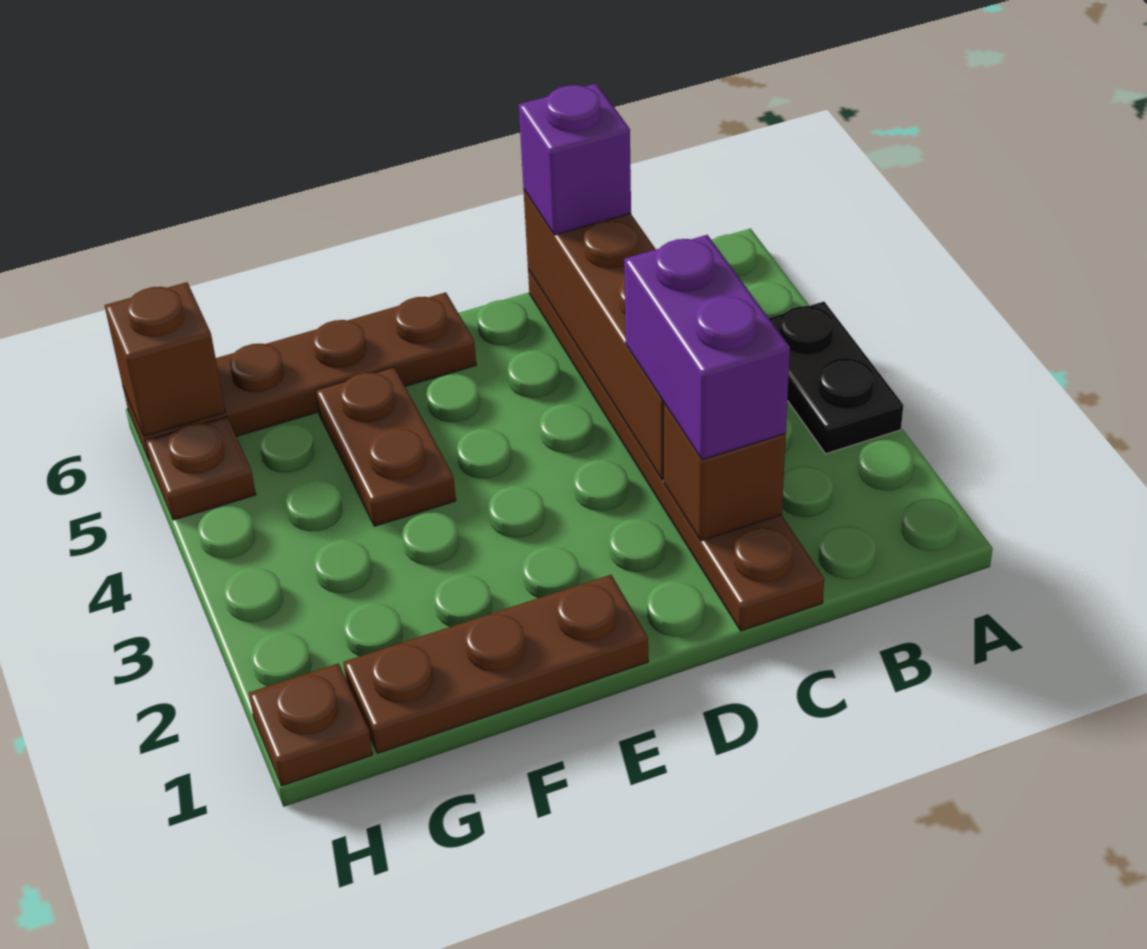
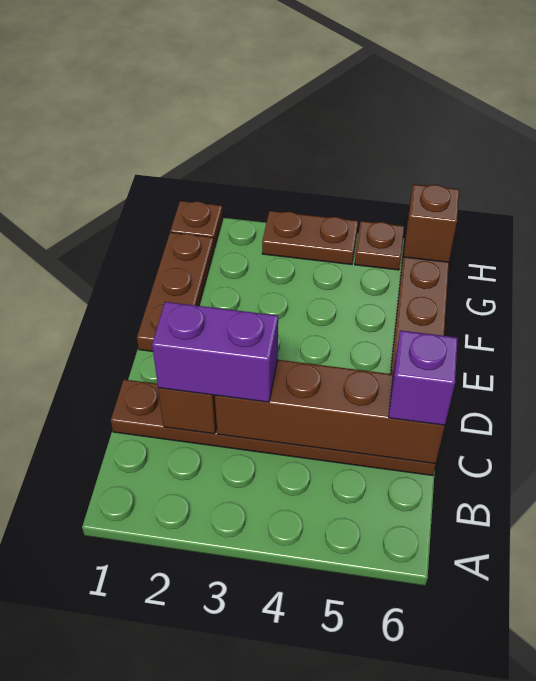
black 1x2 plate [769,302,903,454] -> none
brown 1x2 plate [316,367,456,526] -> brown 1x2 plate moved to [262,211,358,265]

